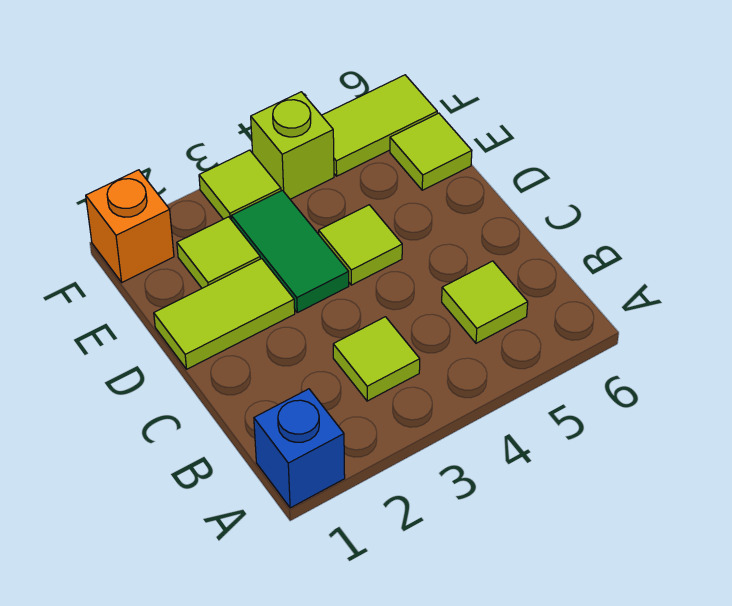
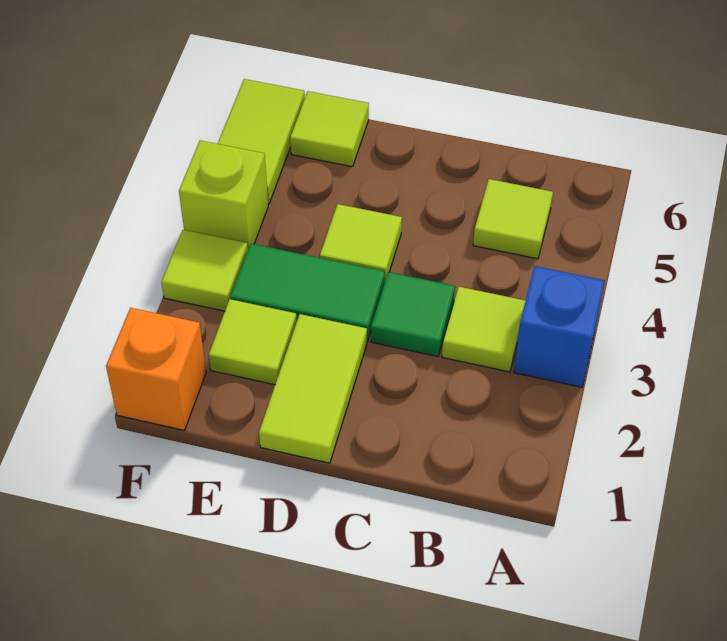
blue 1x1 brick [254,389,345,508] -> blue 1x1 brick moved to [514,266,605,387]
none -> green 1x1 tile [371,272,455,357]

